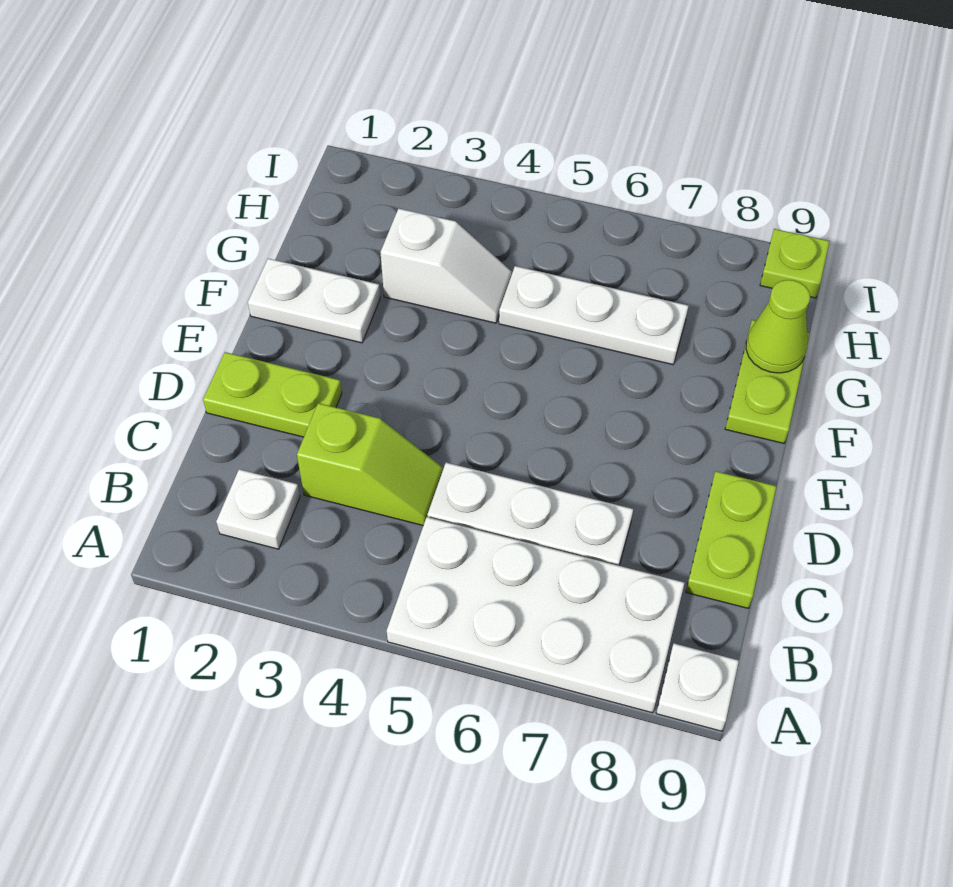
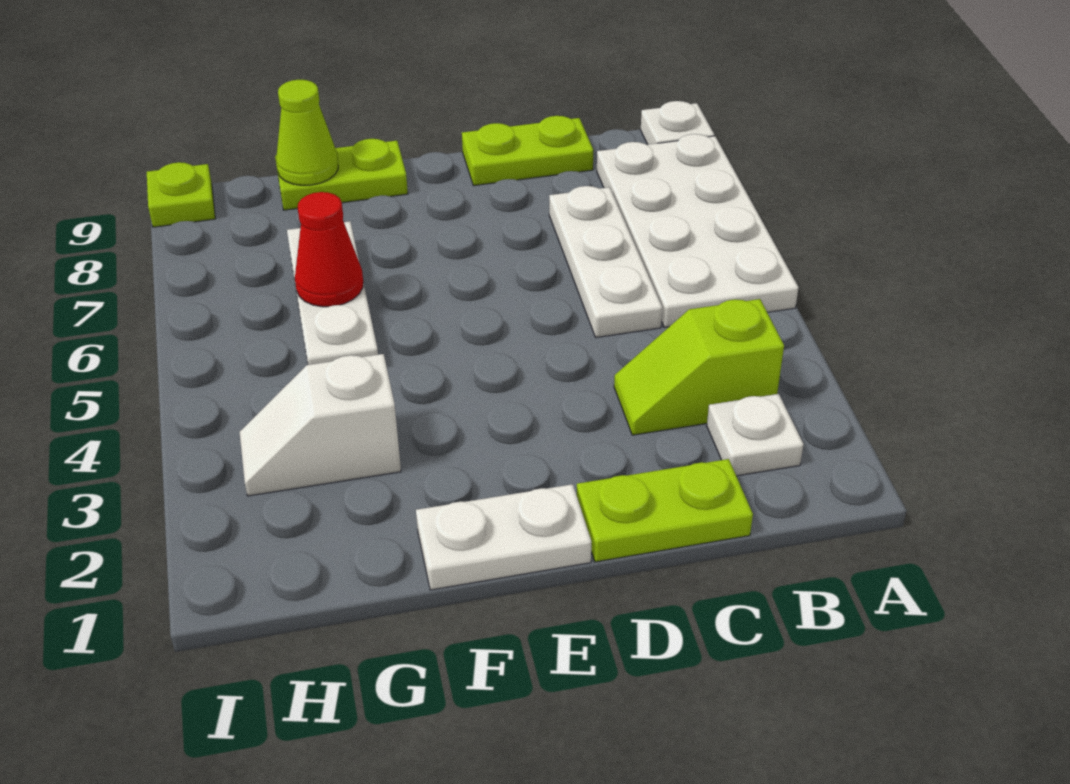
lime 1x2 slope [297,403,443,525] -> lime 1x2 slope turned to [614,299,784,435]
lime 1x2 plate [203,352,342,437] -> lime 1x2 plate turned to [577,459,753,562]
white 1x2 plate [248,259,380,343] -> white 1x2 plate turned to [416,484,591,590]
white 1x2 slope [381,209,512,323] -> white 1x2 slope turned to [240,354,401,496]
none -> red 1x1 cone [294,192,363,307]

